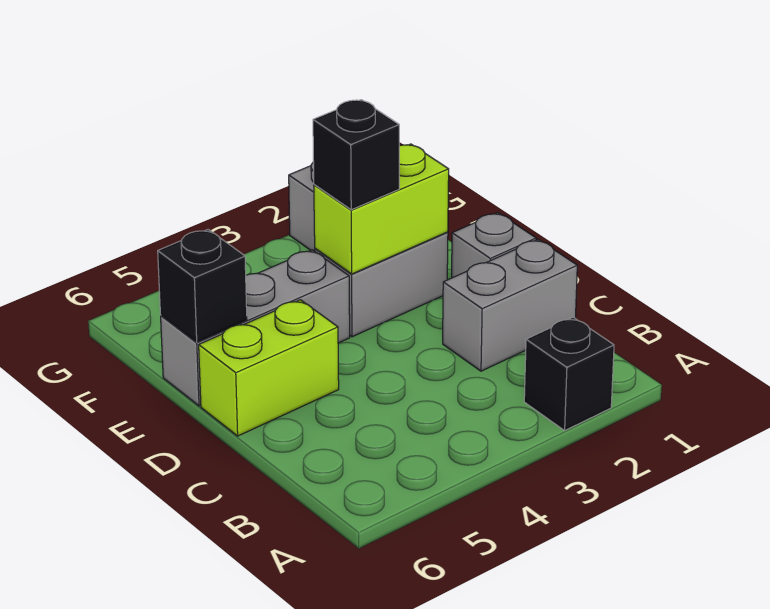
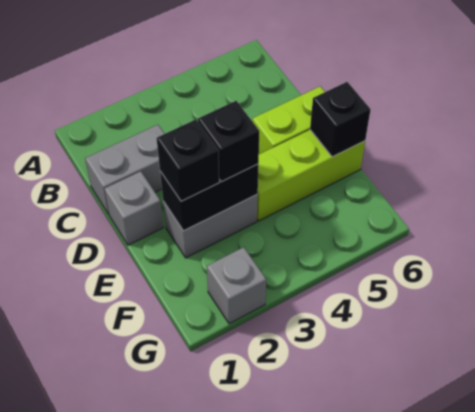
black 1x1 brick [524,317,614,430] -> black 1x1 brick moved to [157,120,219,201]
lime 1x2 brick [314,144,449,274] -> black 1x2 brick [160,164,259,231]
grey 1x3 brick [161,250,350,406] -> lime 1x3 brick [257,130,365,221]

